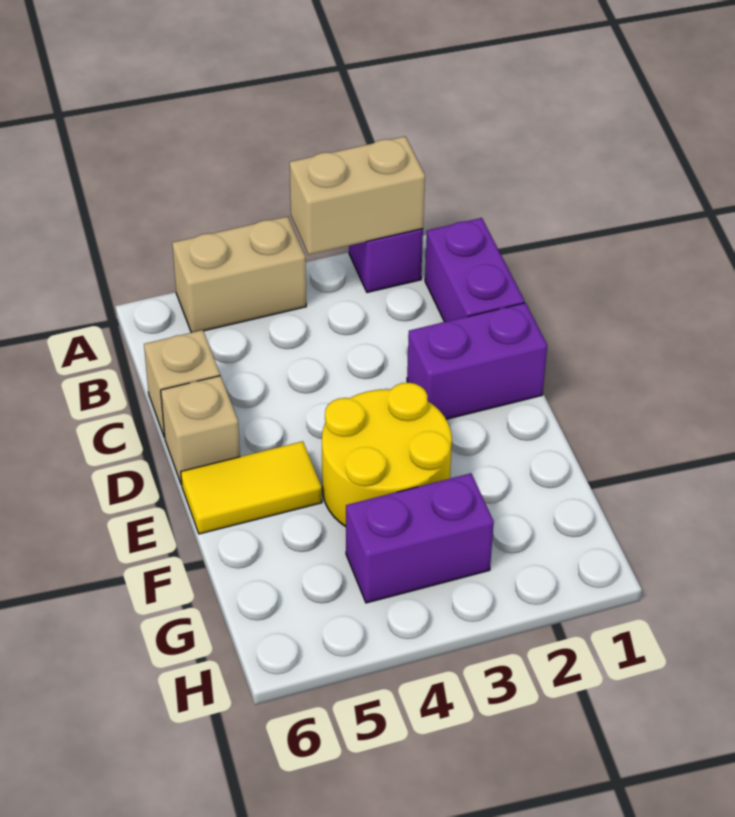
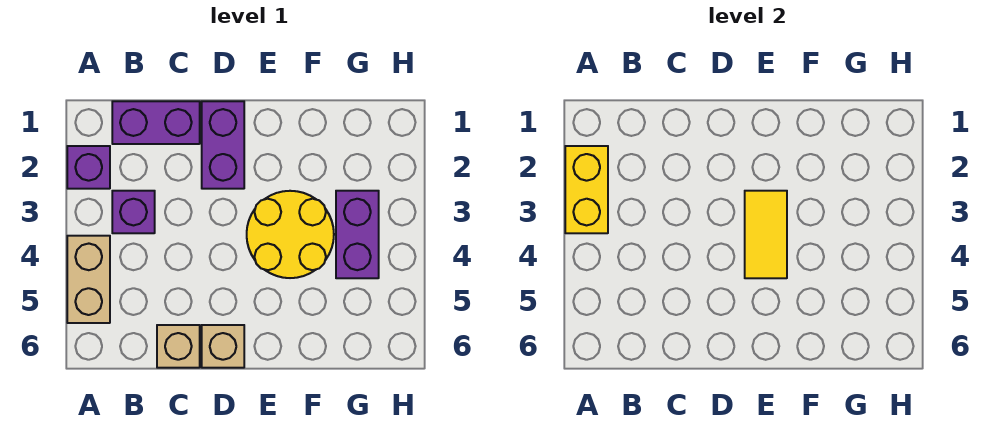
tan 1x2 brick [290,136,425,255] -> yellow 1x2 brick [565,146,608,233]
none -> purple 1x1 brick [112,191,155,233]
yellow 1x2 tile [181,441,322,534] -> yellow 1x2 tile moved to [745,191,787,278]

